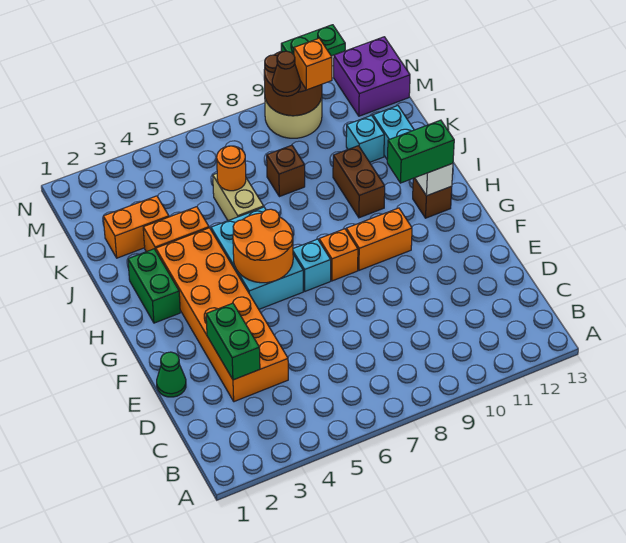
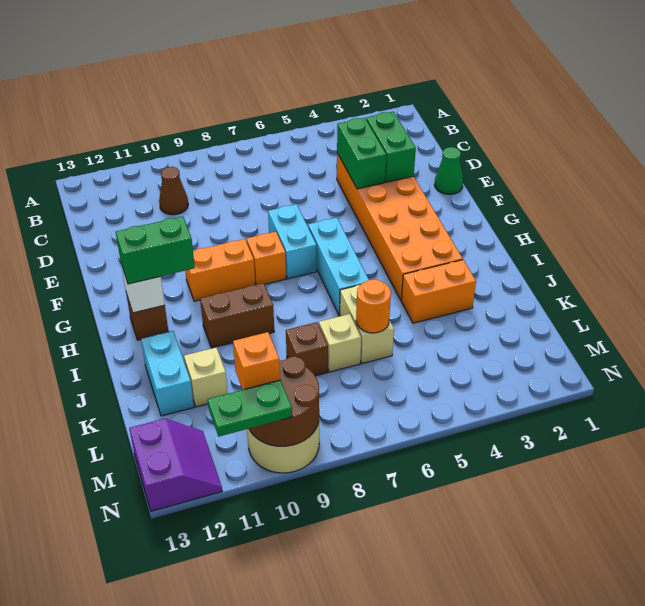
cyan 2x3 brick [211,207,303,309] -> cyan 1x3 brick [308,218,369,316]
orange 2x2 round brick [233,209,293,283] -> none
cyan 1x1 brick [293,239,331,291] -> cyan 1x2 brick [268,204,317,279]
green 1x2 brick [128,249,180,323] -> green 1x2 brick moved to [337,118,386,189]
brown 1x2 brick [333,146,385,218] -> brown 1x2 brick turned to [200,283,274,348]
orange 1x2 brick [103,196,169,258] -> none
none -> tan 1x1 brick [319,314,361,372]
cyan 1x1 brick [346,115,384,162] -> tan 1x1 brick [184,348,228,407]
brown 1x1 cone [272,51,300,96] -> brown 1x1 cone moved to [159,167,188,215]
purple 2x2 brick [334,37,410,116] -> purple 2x2 slope [129,419,222,511]

